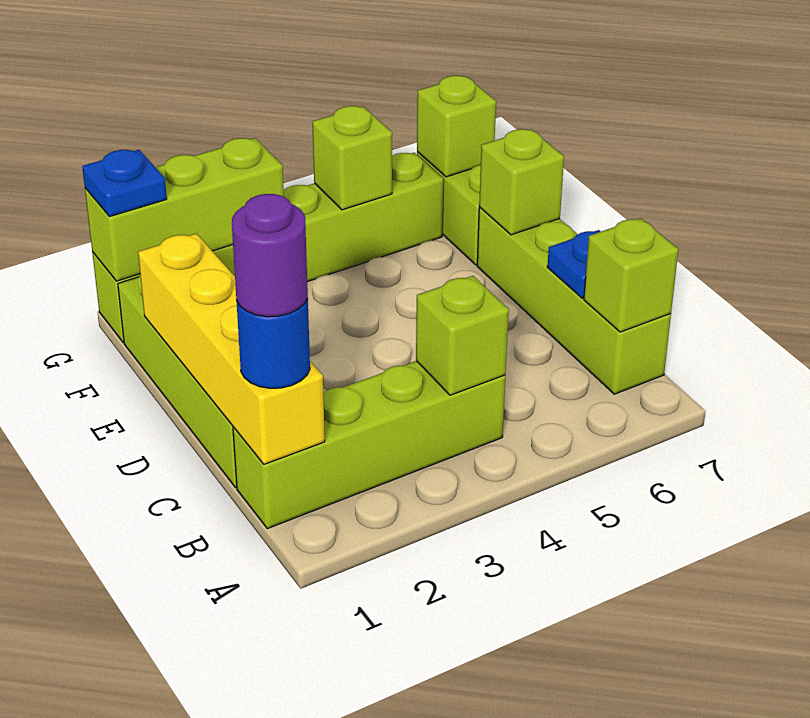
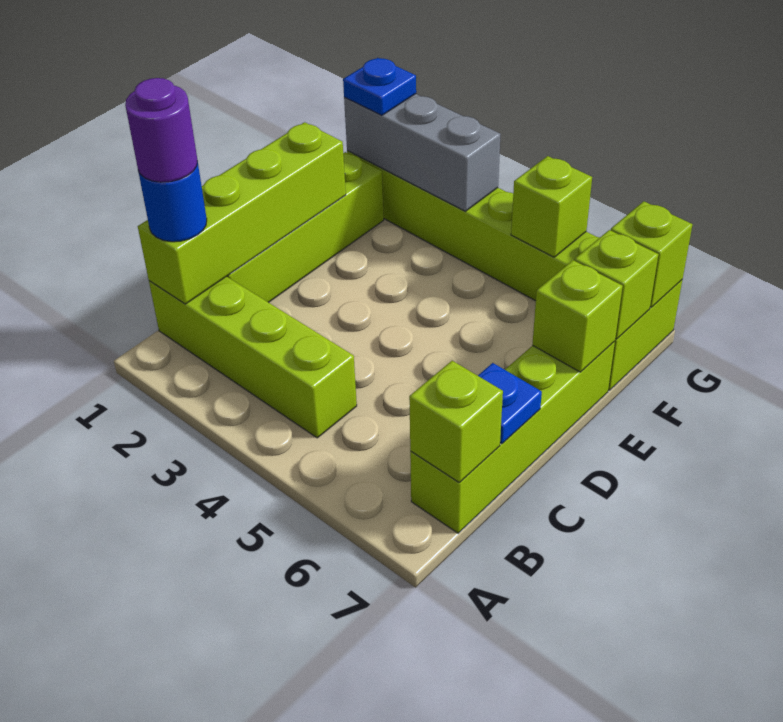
yellow 1x4 brick [138,233,325,464] -> lime 1x4 brick [138,122,346,304]
lime 1x1 brick [416,276,509,395] -> lime 1x1 brick moved to [575,230,658,339]
lime 1x3 brick [85,138,284,281] -> grey 1x3 brick [344,94,501,211]

